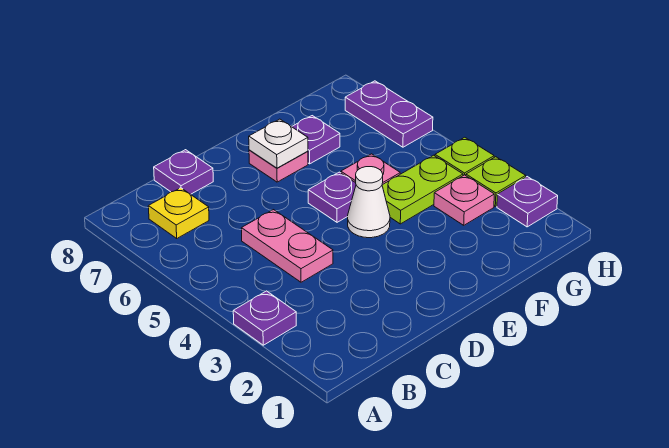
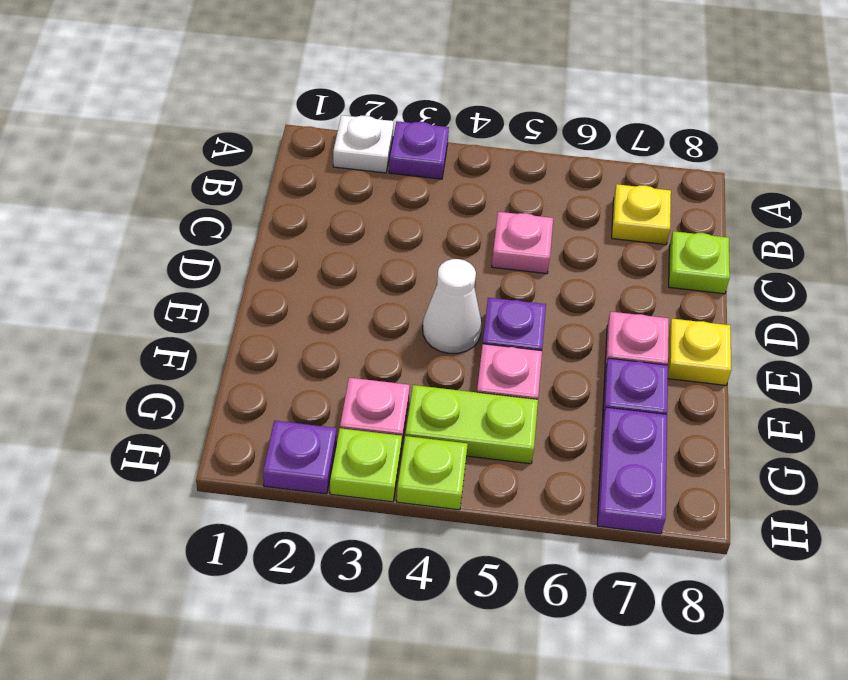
pink 1x2 plate [242,210,333,282] -> pink 1x1 plate [492,212,553,274]
purple 1x1 plate [154,150,213,194] -> lime 1x1 plate [669,231,730,294]
white 1x1 plate [249,119,308,168] -> white 1x1 plate moved to [333,115,394,173]
none -> yellow 1x1 plate [668,319,731,385]
lime 1x2 plate [382,155,463,224] -> lime 1x2 plate turned to [405,385,538,464]
purple 1x2 plate [345,81,433,147] -> purple 1x2 plate turned to [597,408,667,534]

